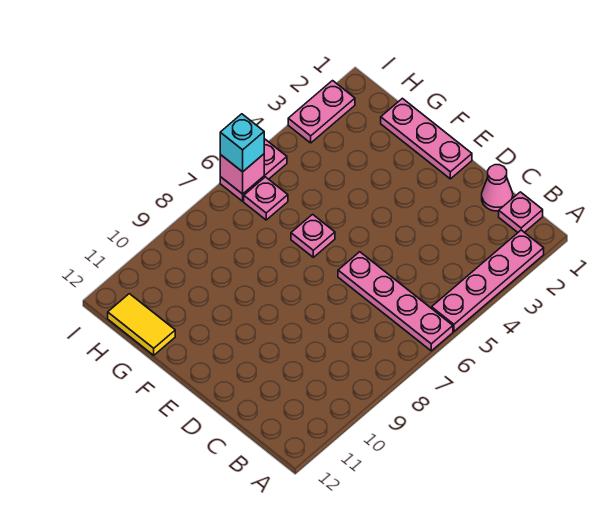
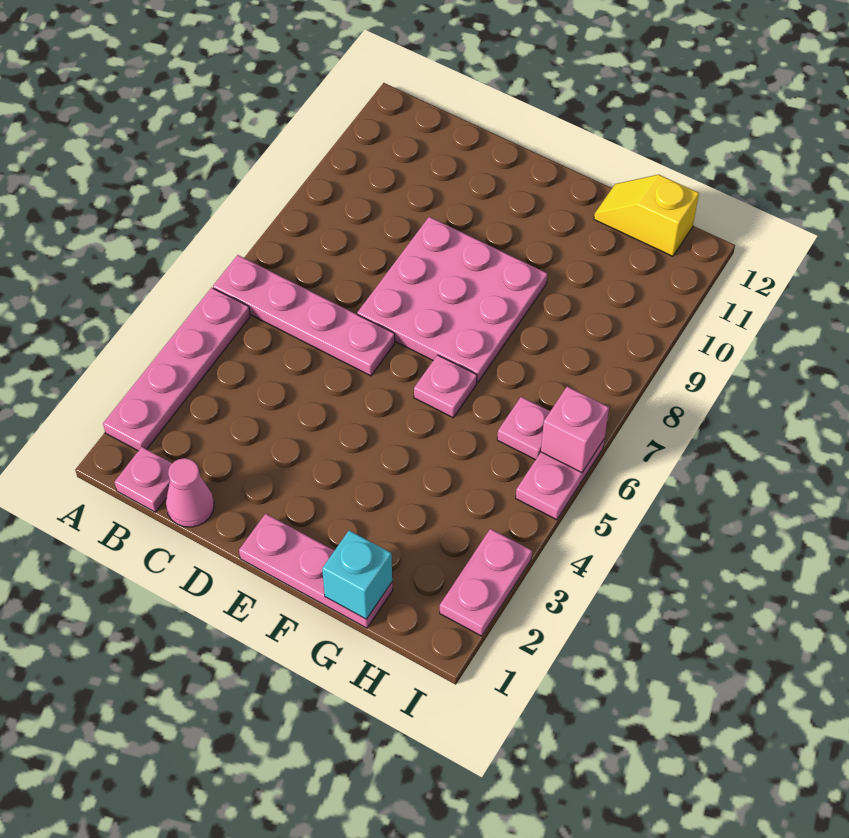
none -> pink 3x3 plate [357,217,547,383]
yellow 1x2 tile [108,294,175,355] -> yellow 1x2 slope [594,175,699,256]
cyan 1x1 brick [220,114,264,172] -> cyan 1x1 brick moved to [322,531,392,619]

